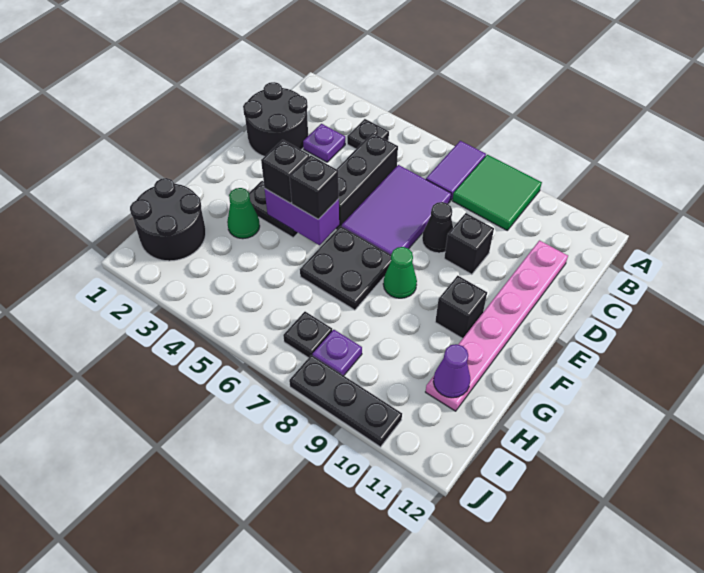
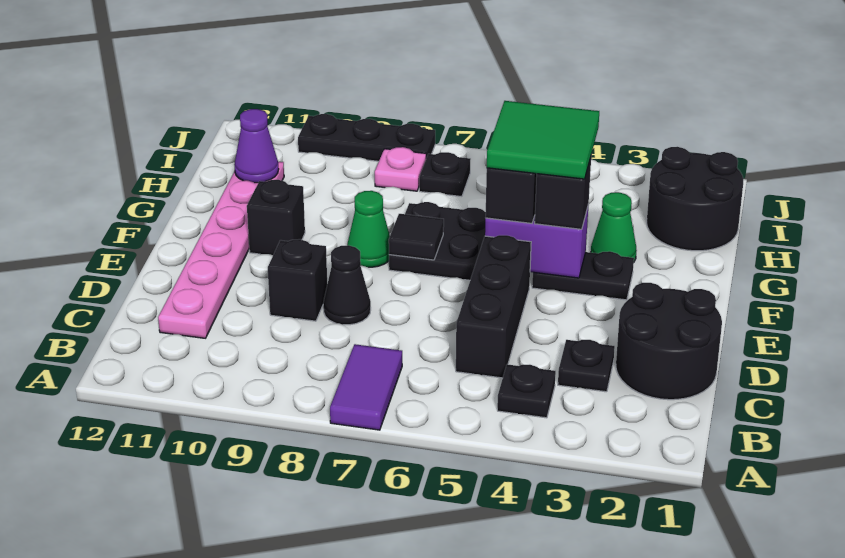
green 2x2 tile [453,155,542,230] -> green 2x2 tile moved to [487,101,599,179]
purple 1x1 plate [303,124,345,162] -> black 1x1 plate [558,340,615,392]
purple 2x3 tile [342,165,451,255] -> none
none -> black 1x1 tile [389,214,444,260]
purple 1x1 plate [313,330,362,375] -> pink 1x1 plate [375,147,426,191]

